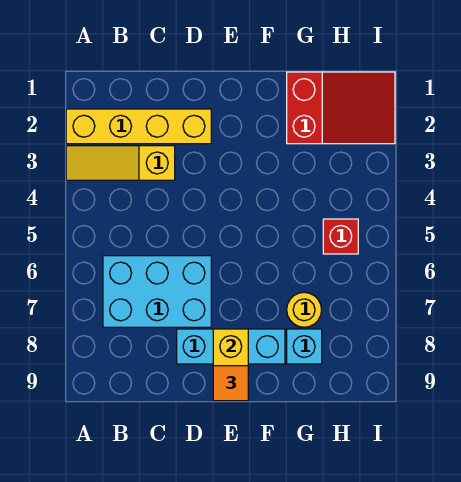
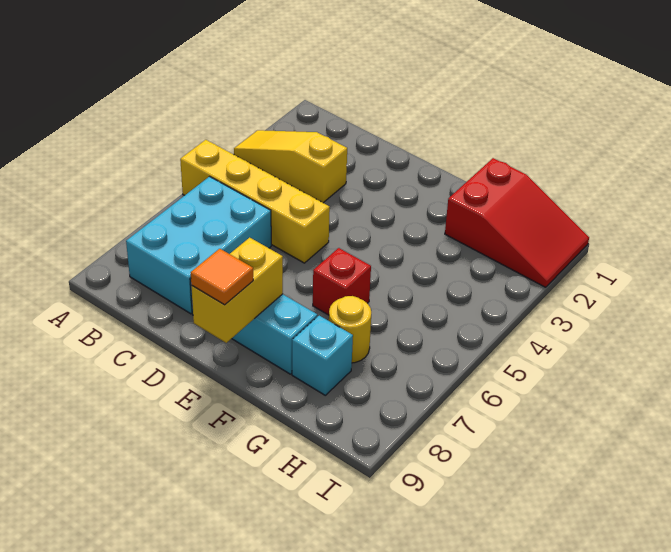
yellow 1x4 brick [66,109,211,144] -> yellow 1x4 brick moved to [180,140,330,263]
cyan 2x3 brick [103,256,211,327] -> cyan 2x3 brick turned to [126,177,271,314]
red 1x1 brick [323,219,358,254] -> red 1x1 brick moved to [313,248,371,315]

